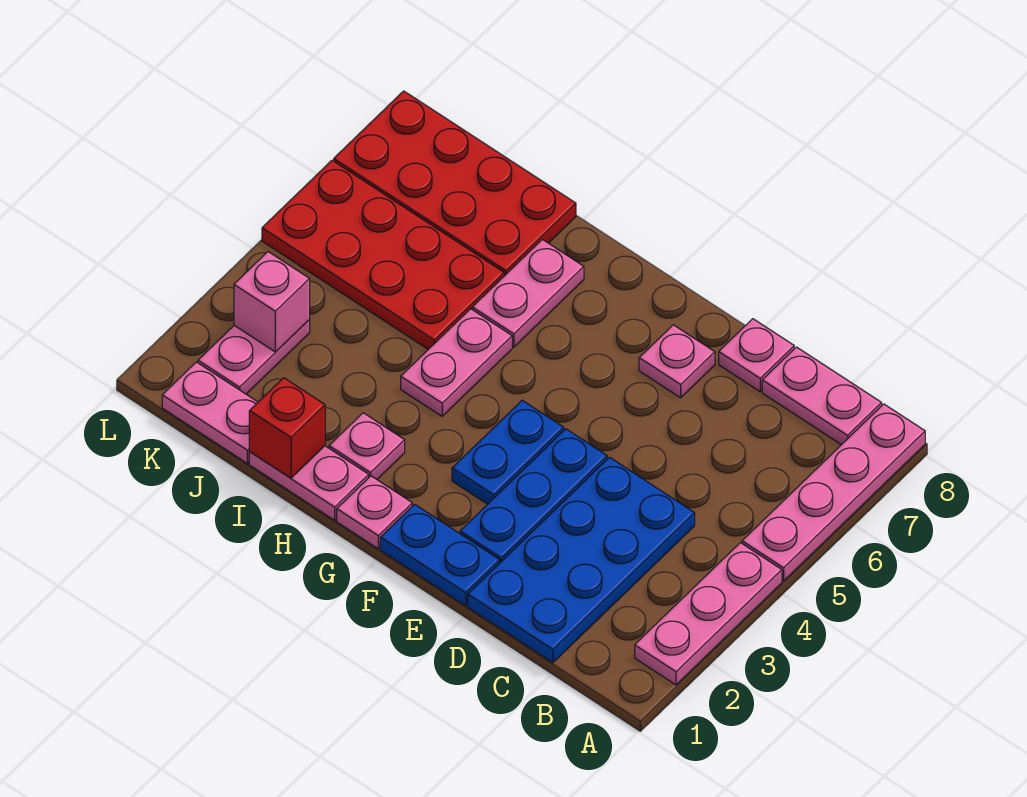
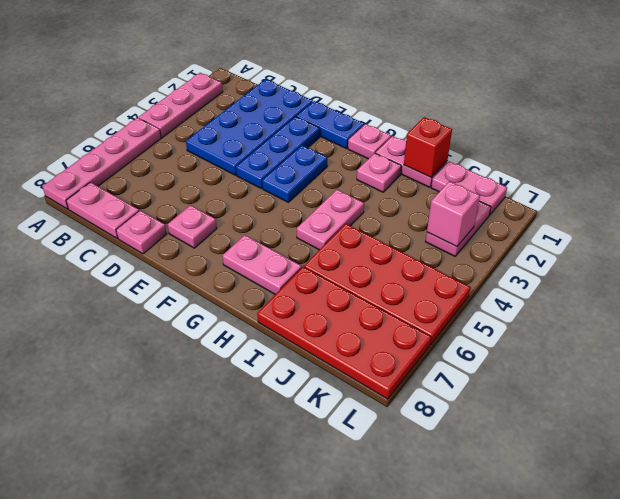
pink 1x2 plate [472,239,584,347] -> pink 1x2 plate turned to [223,235,302,294]

